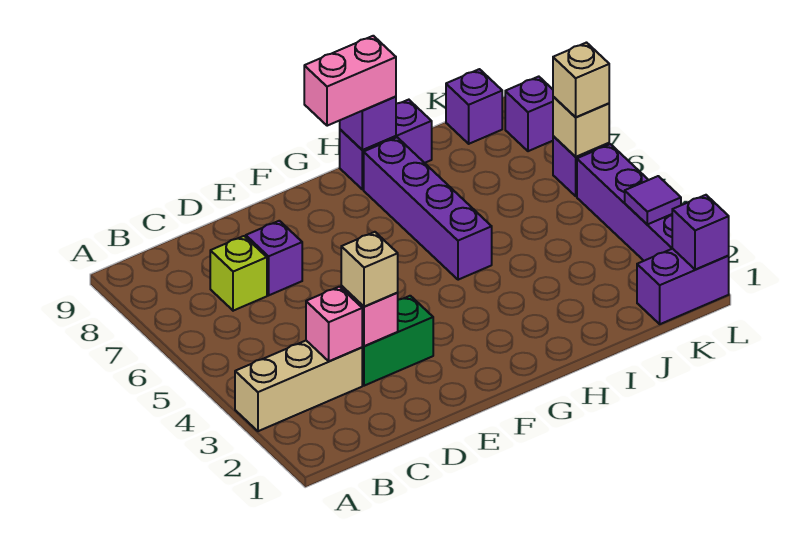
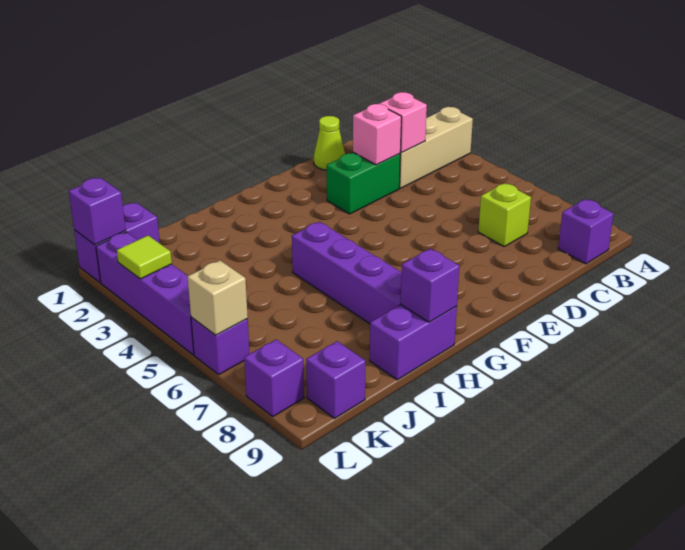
none -> lime 1x1 cone [314,116,345,170]
tan 1x1 brick [341,232,398,307] -> none
purple 1x1 brick [246,221,302,295] -> purple 1x1 brick moved to [558,199,613,264]
pink 1x2 brick [304,36,396,126] -> none
purple 1x1 tile [625,176,681,224] -> lime 1x1 tile [117,236,172,279]
tan 1x1 brick [553,43,609,117] -> none

